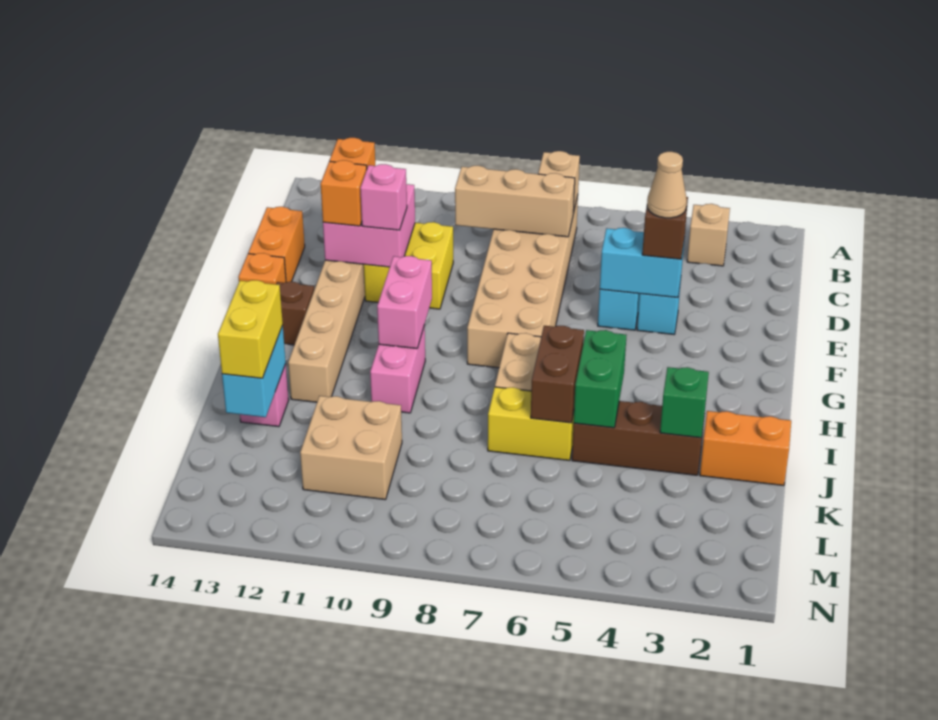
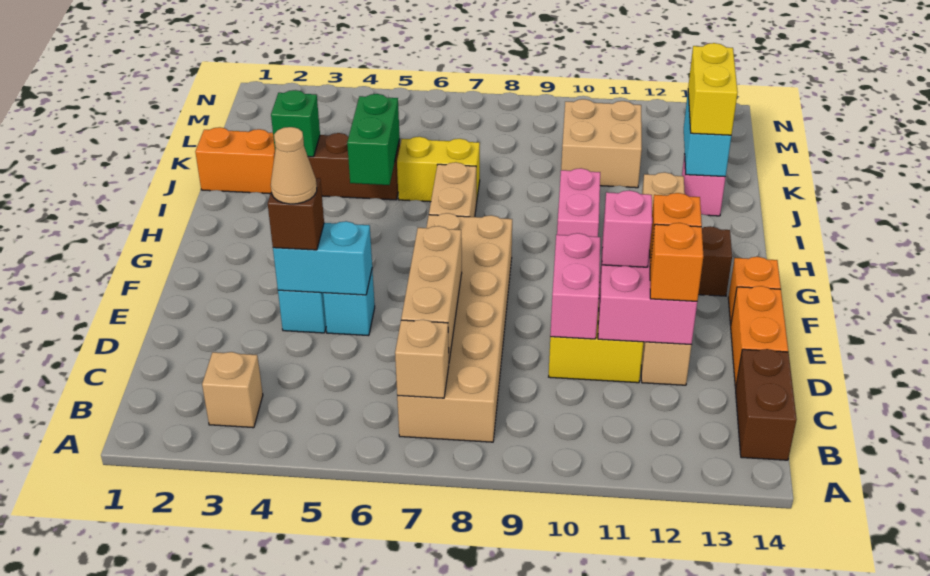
tan 1x3 brick [455,166,575,237] -> tan 1x3 brick turned to [401,226,462,360]
pink 1x2 brick [377,256,432,349] -> pink 1x2 brick moved to [550,233,600,339]
brown 1x2 brick [531,326,584,423] -> brown 1x2 brick moved to [736,349,797,460]

